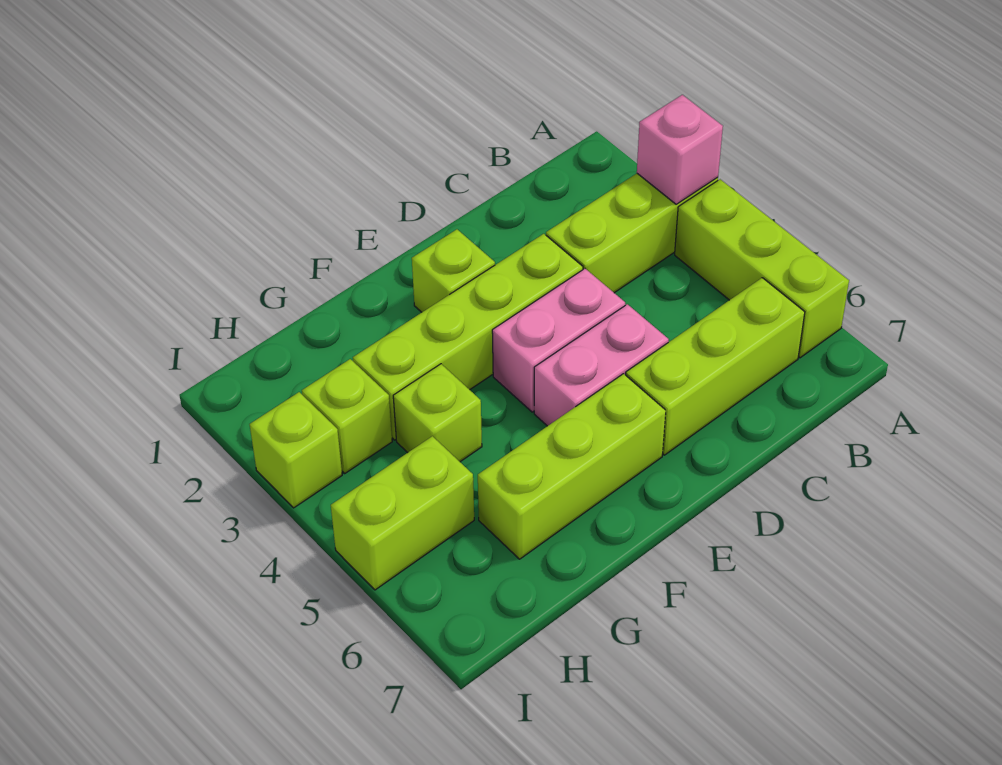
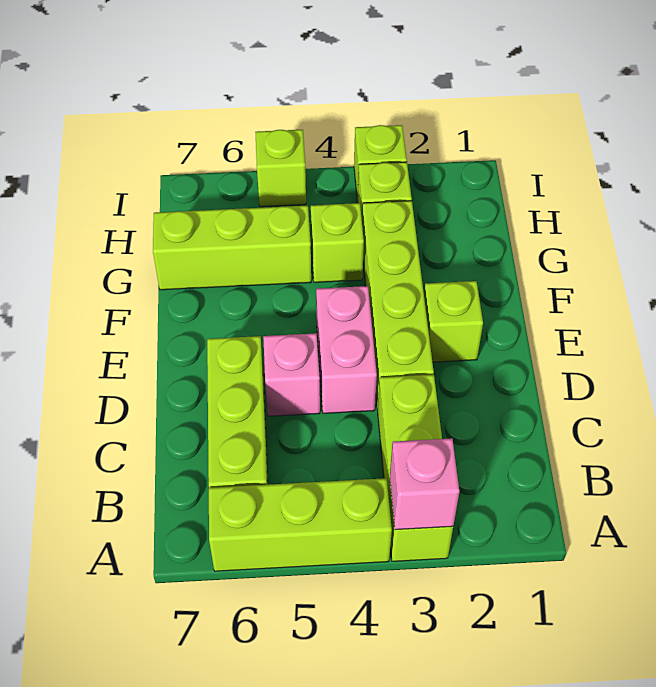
pink 1x2 brick [534,304,669,426] -> pink 1x1 brick [263,333,320,416]
lime 1x3 brick [478,374,666,559] -> lime 1x3 brick turned to [153,206,311,290]
lime 1x2 brick [331,436,474,590] -> lime 1x1 brick [255,130,306,207]

